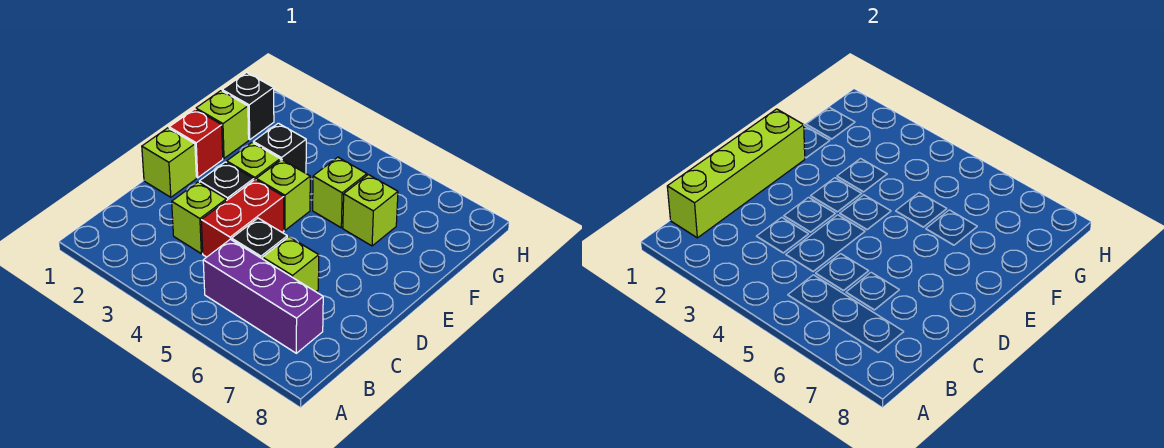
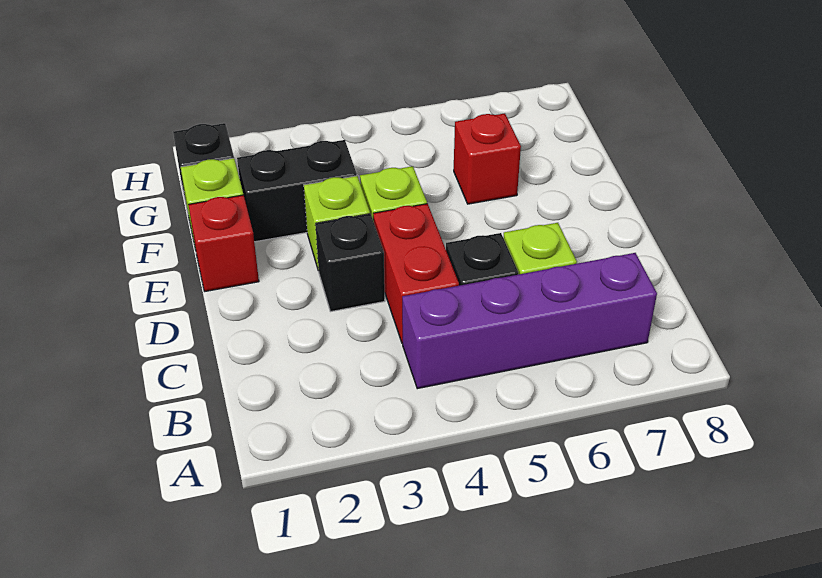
lime 1x4 brick [667,109,805,238] -> none
purple 1x3 brick [203,239,323,353] -> purple 1x4 brick [402,253,657,389]
lime 1x1 brick [172,182,226,253] -> none
lime 1x1 brick [142,128,196,197] -> none
black 1x1 brick [253,123,306,173] -> black 1x2 brick [237,140,357,242]
lime 1x1 brick [313,157,367,228] -> none
lime 1x1 brick [343,175,398,246] -> red 1x1 brick [454,113,521,204]

